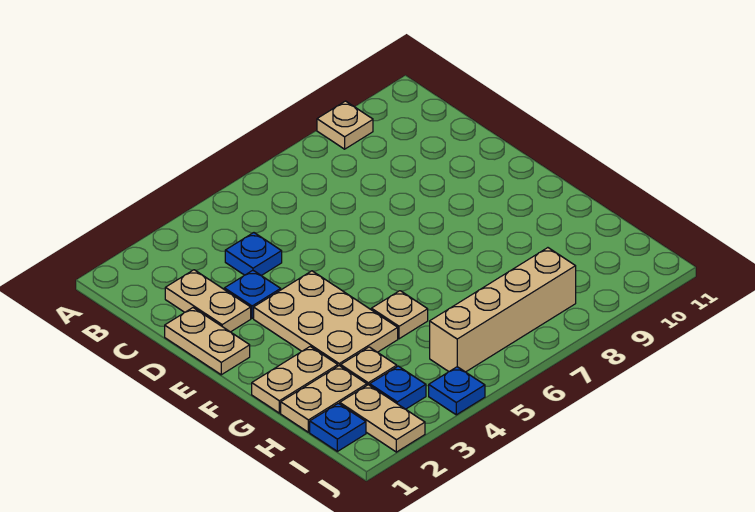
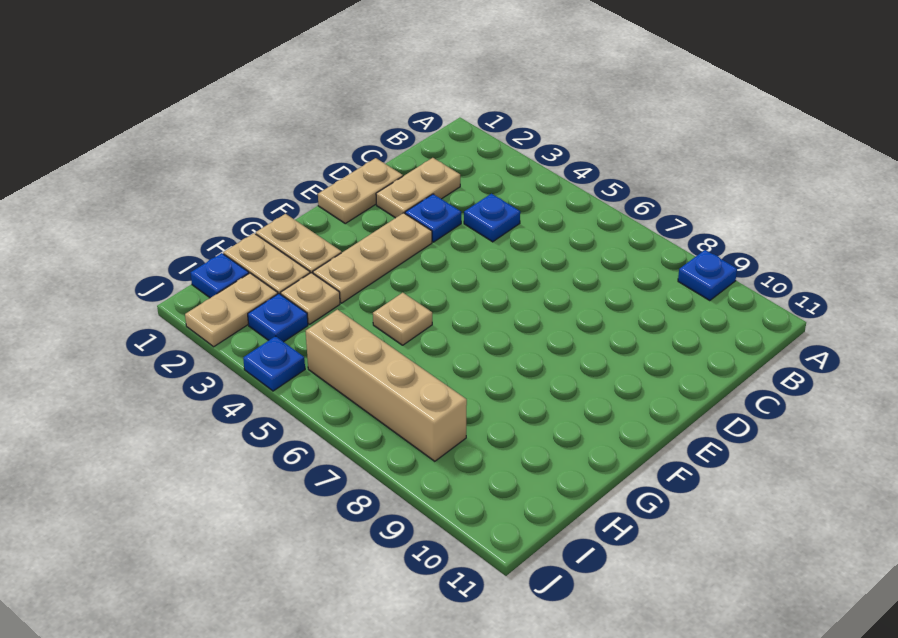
tan 1x1 plate [317,101,373,149] -> blue 1x1 plate [678,250,737,301]
tan 2x3 plate [254,271,398,366] -> tan 1x3 plate [313,213,432,303]

